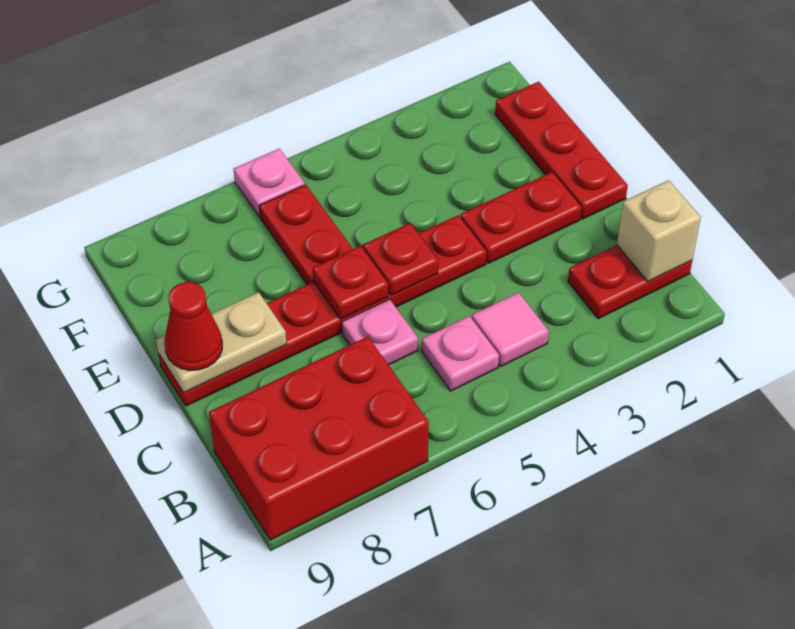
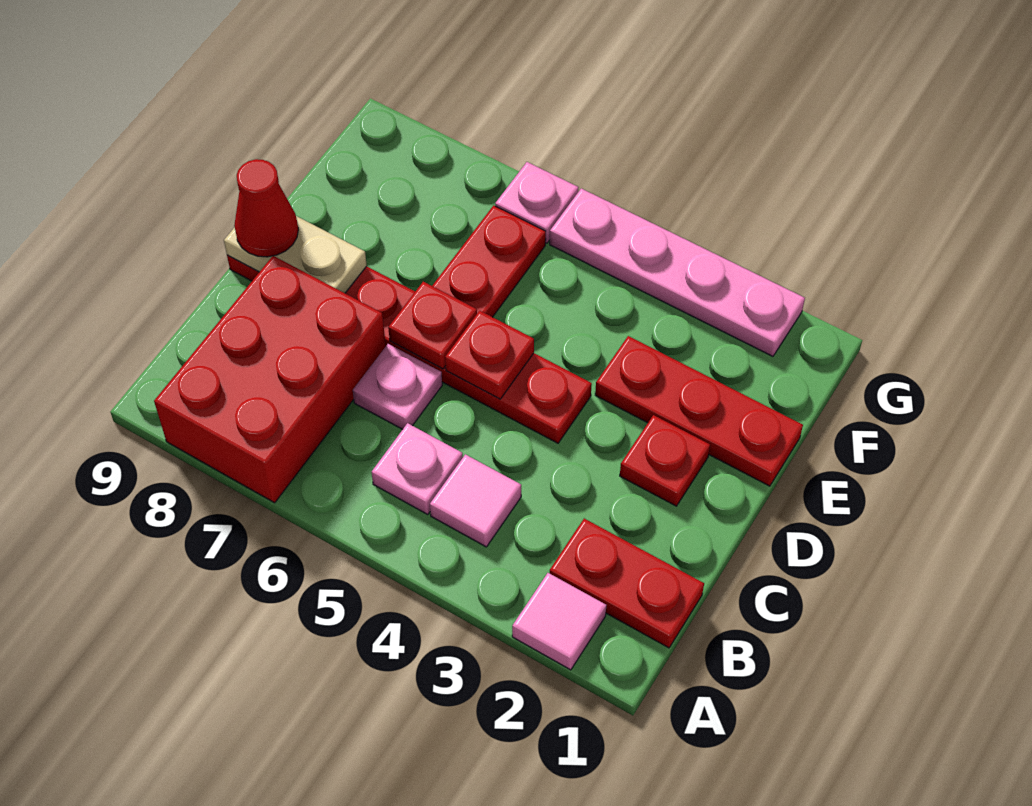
none -> pink 1x1 tile [512,573,606,670]
red 2x3 brick [209,337,429,540] -> red 2x3 brick turned to [154,256,386,503]
tan 1x1 brick [617,180,701,281] -> none
red 1x3 plate [495,82,628,219] -> red 1x3 plate turned to [595,336,803,486]
red 1x2 plate [461,172,581,263] -> red 1x1 plate [620,415,710,506]
none -> pink 1x4 plate [550,188,805,356]

